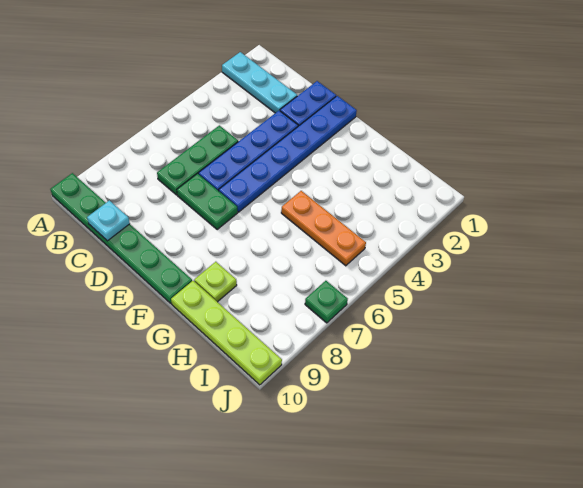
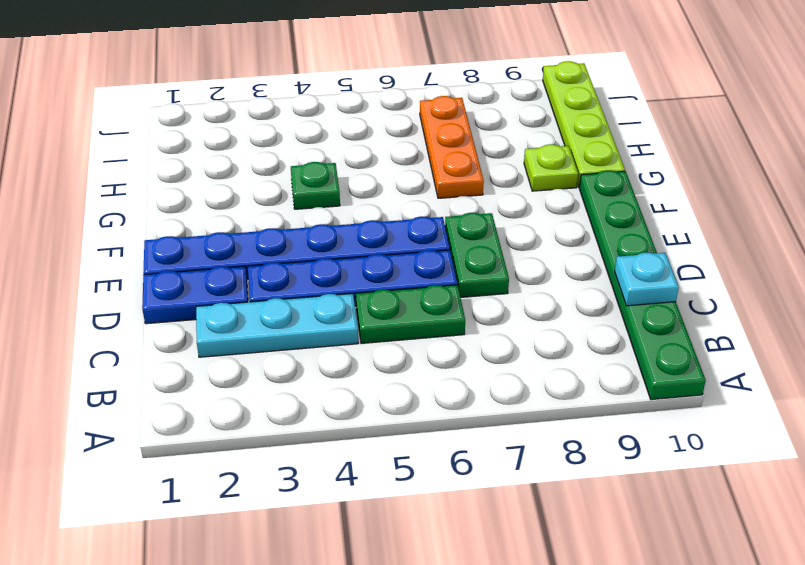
cyan 1x3 plate [222,52,297,113] -> cyan 1x3 plate turned to [196,294,358,357]
green 1x3 plate [157,125,238,195] -> green 1x2 plate [356,285,465,343]
orange 1x3 plate [281,191,366,266] -> orange 1x3 plate moved to [420,96,484,198]
green 1x1 plate [305,281,348,323] -> green 1x1 plate moved to [291,162,340,209]

